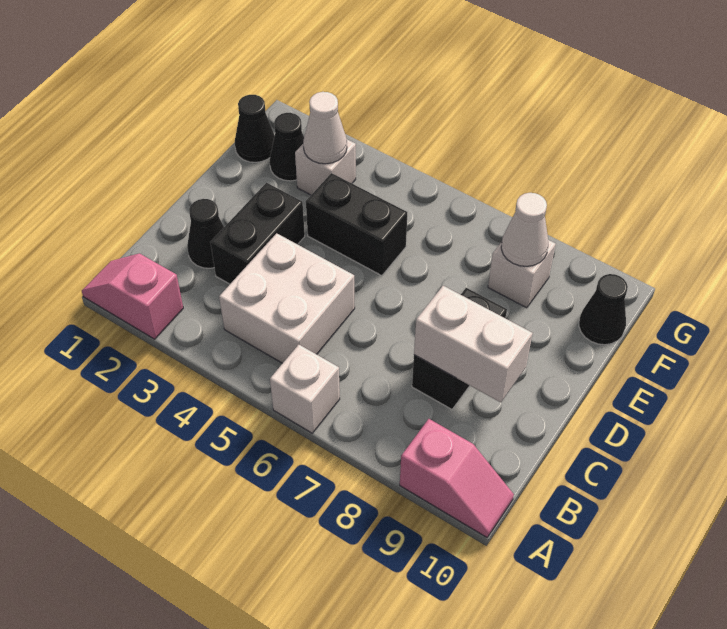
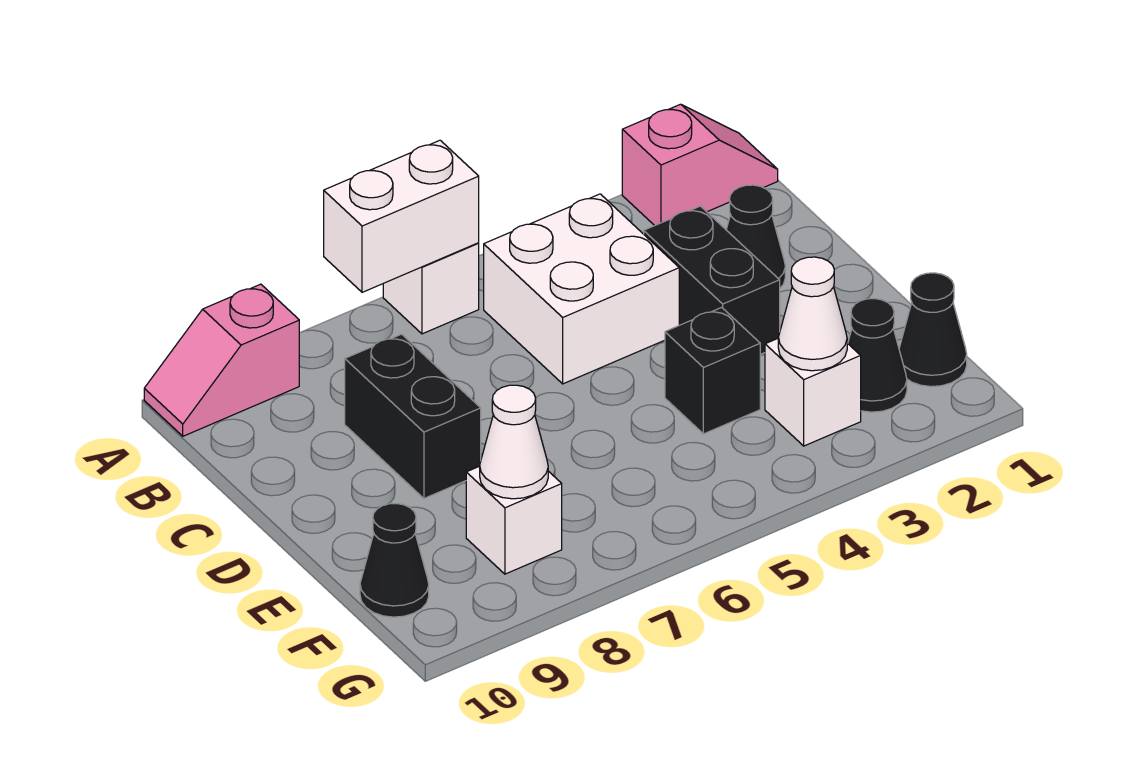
white 1x2 brick [414,286,532,402] -> white 1x2 brick moved to [324,140,479,292]
black 1x2 brick [306,173,407,276] -> black 1x1 brick [665,307,760,434]

